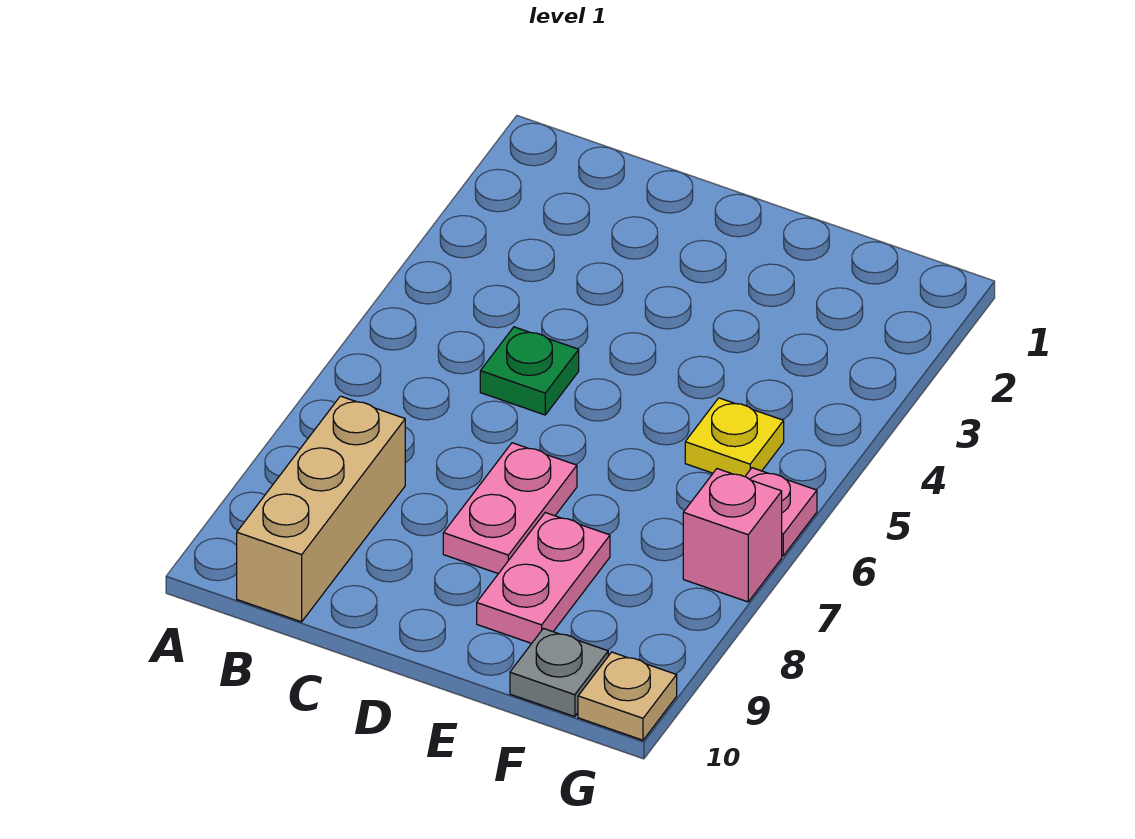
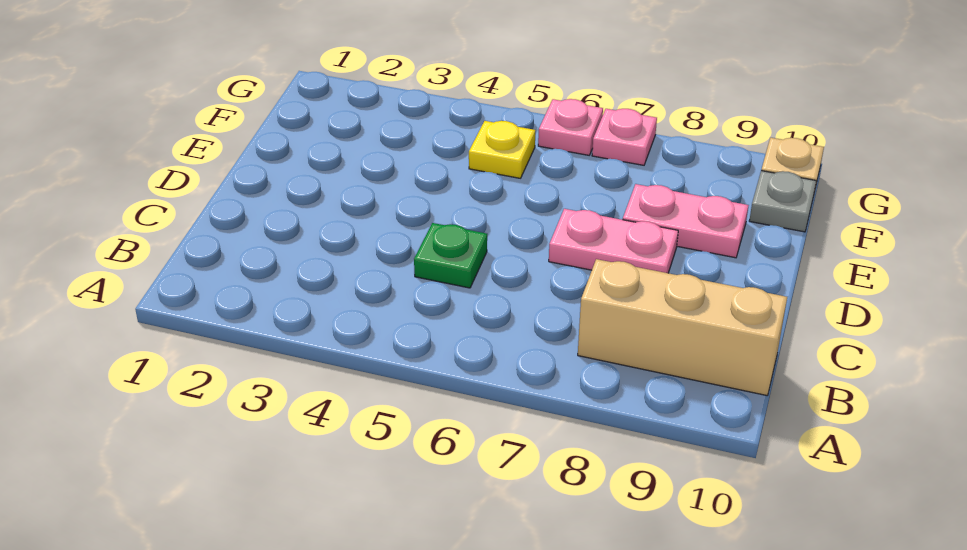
pink 1x1 brick [683,469,782,602] -> pink 1x1 plate [592,109,657,165]

